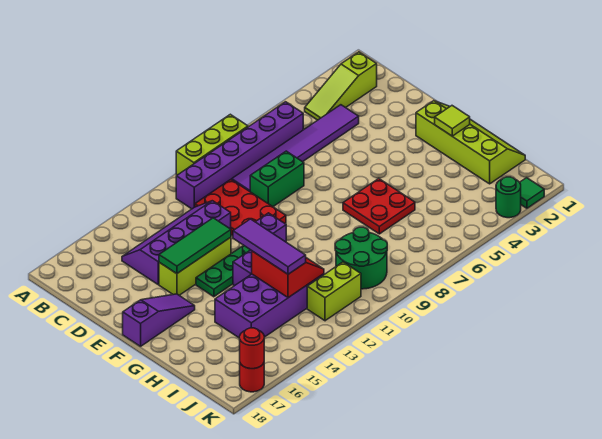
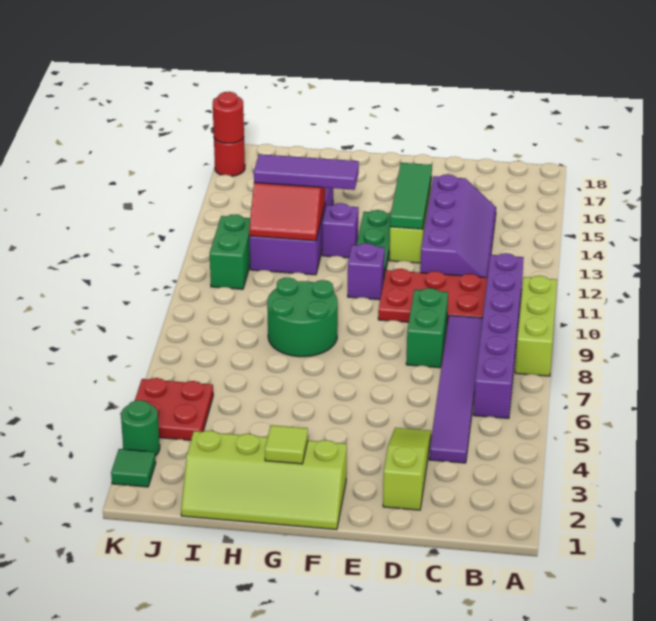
lime 1x3 slope [305,52,377,120] -> lime 1x3 slope moved to [383,428,431,510]
purple 1x3 slope [123,294,195,346] -> none
red 2x2 plate [343,179,415,234] -> red 2x2 plate moved to [135,378,213,440]
green 2x2 round brick [335,227,387,289] -> green 2x2 round brick moved to [267,278,338,357]
lime 1x2 brick [307,262,361,321] -> green 1x2 brick [210,214,250,289]

